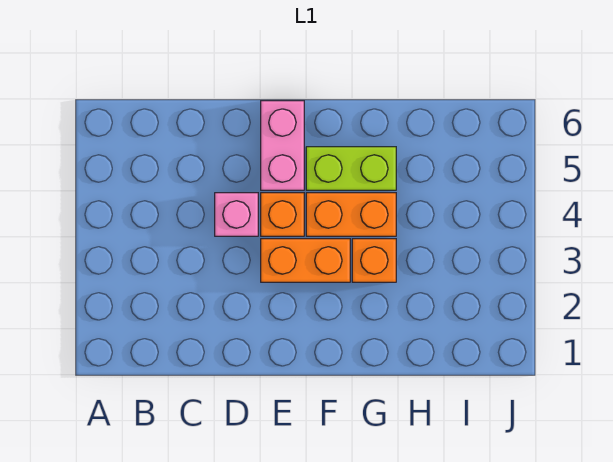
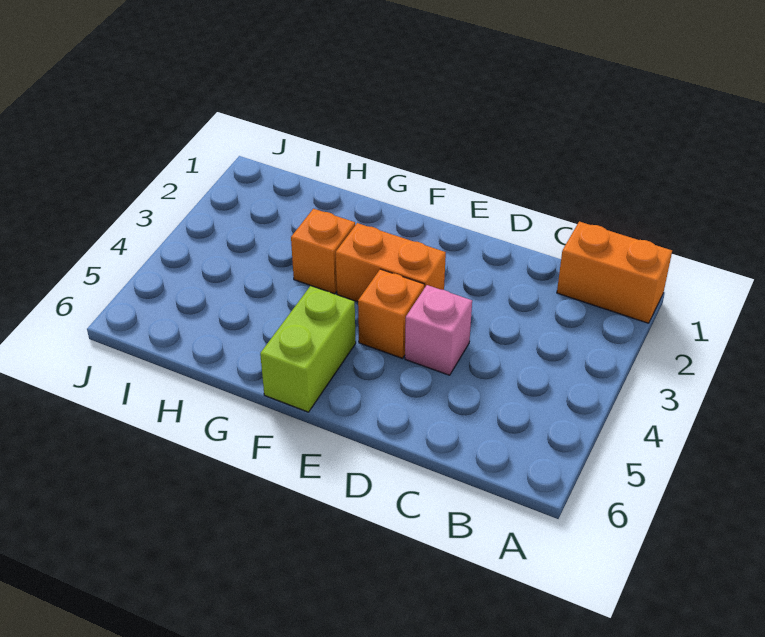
pink 1x2 brick [261,101,304,190] -> none
orange 1x2 brick [306,193,396,236] -> orange 1x2 brick moved to [557,221,672,323]
lime 1x2 brick [306,147,396,190] -> lime 1x2 brick turned to [260,286,356,412]

